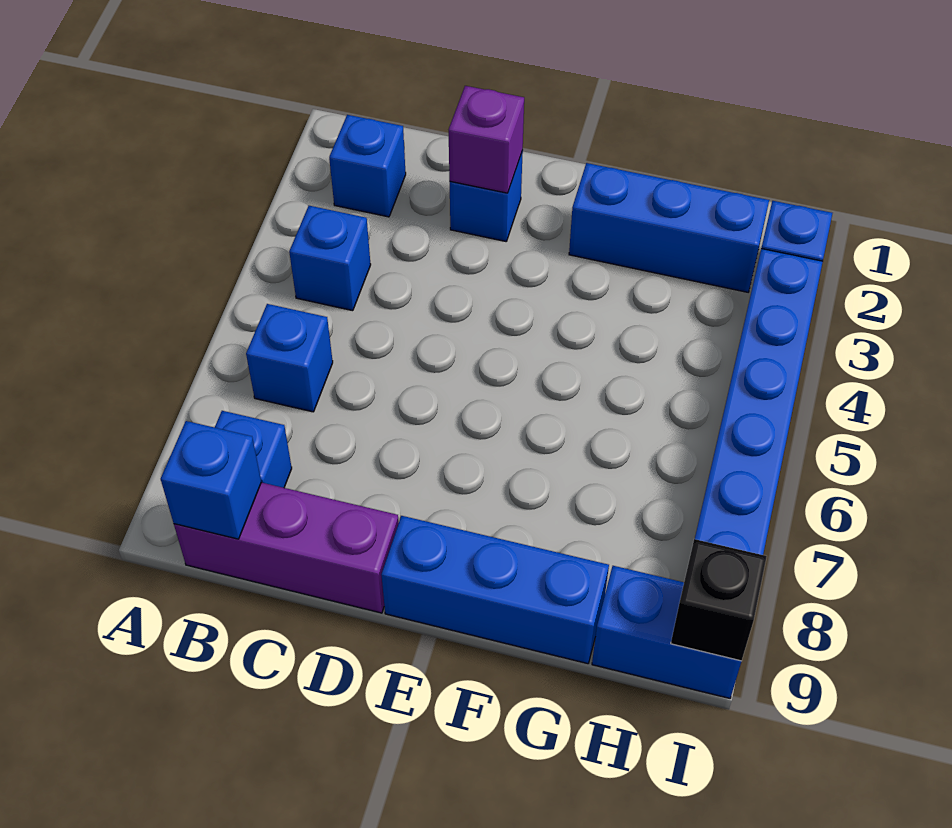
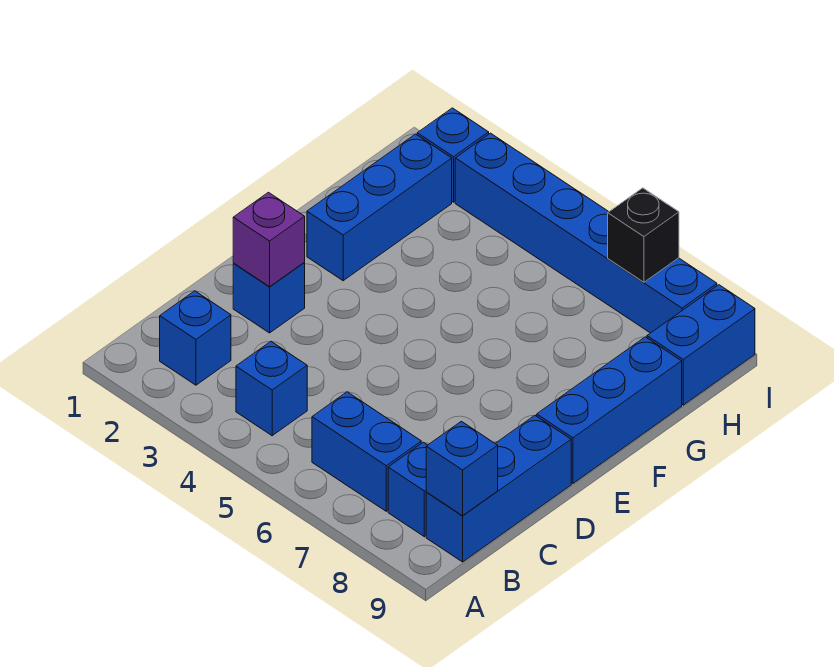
blue 1x1 brick [246,304,333,412] -> blue 1x2 brick [312,392,421,511]
purple 1x3 brick [174,483,399,613] -> blue 1x3 brick [426,416,571,562]
black 1x1 brick [671,539,767,661] -> black 1x1 brick moved to [608,188,679,282]

